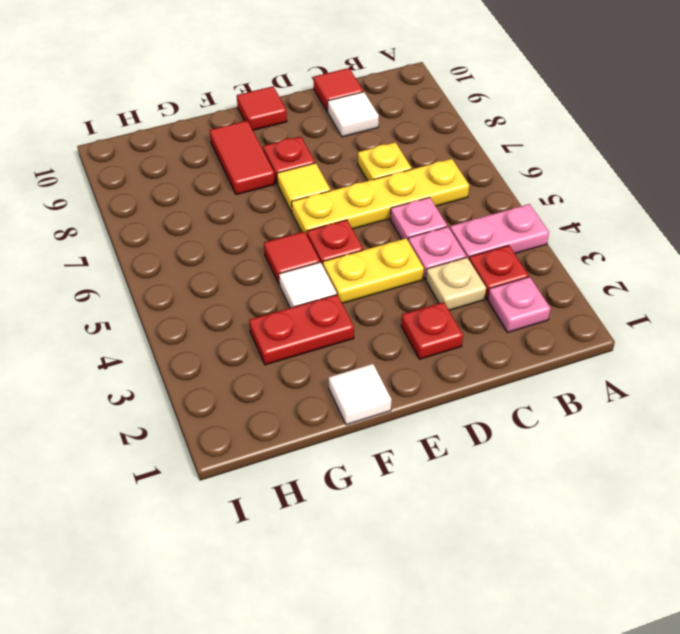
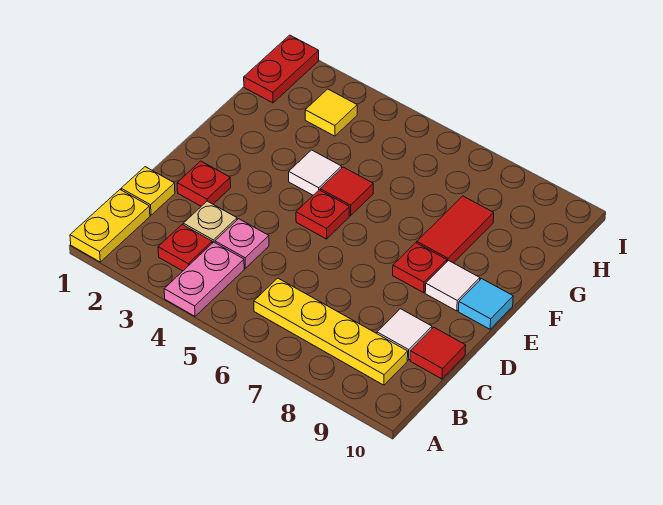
pink 1x1 plate [488,277,550,332] -> none
yellow 1x4 plate [292,159,469,234] -> yellow 1x4 plate turned to [254,278,408,385]
pink 1x1 plate [390,197,447,240] -> none
yellow 1x1 plate [358,142,412,181] -> yellow 1x1 plate moved to [121,167,175,215]
yellow 1x2 plate [323,238,424,303] -> yellow 1x2 plate moved to [70,190,150,262]
yellow 1x1 tile [277,163,330,212] -> yellow 1x1 tile moved to [305,89,357,136]
red 1x1 tile [237,86,287,130] -> cyan 1x1 tile [458,279,513,329]
white 1x1 tile [329,364,391,425] -> white 1x1 tile moved to [425,261,480,311]
red 1x2 plate [249,295,354,365] -> red 1x2 plate moved to [244,35,319,103]
red 1x2 tile [210,121,275,195] -> red 1x2 tile turned to [417,196,494,263]

